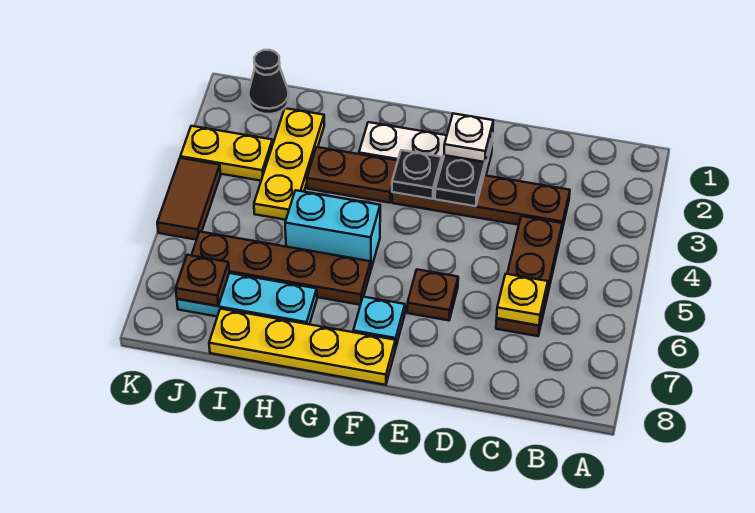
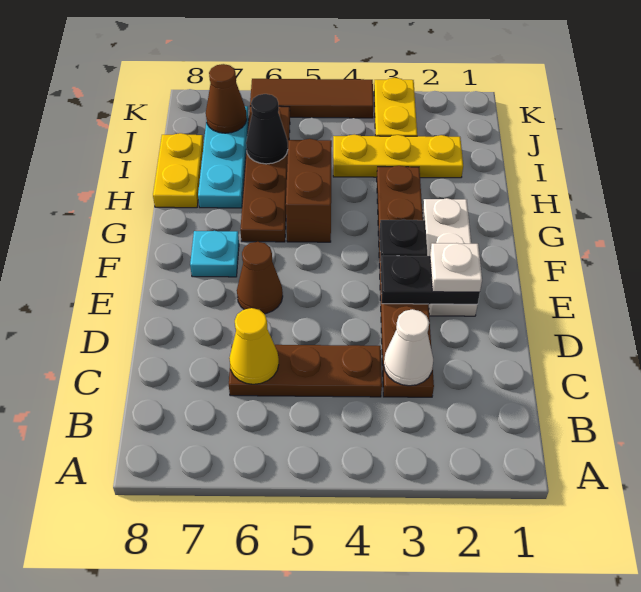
none -> white 1x1 cone [384,309,433,386]
yellow 1x1 plate [497,274,548,325] -> yellow 1x1 cone [229,308,279,384]
brown 1x1 plate [407,269,458,320] -> brown 1x1 cone [237,242,283,314]
yellow 1x4 plate [209,309,395,385] -> yellow 1x2 plate [153,133,204,208]
cyan 1x2 brick [285,190,380,269] -> brown 1x2 brick [286,139,332,242]
black 1x1 cone [249,50,289,114] -> black 1x1 cone moved to [246,94,288,164]
brown 1x1 plate [176,255,229,306] -> brown 1x1 cone [206,64,247,133]
brown 1x2 tile [157,158,221,240] -> brown 1x3 tile [250,79,373,118]

